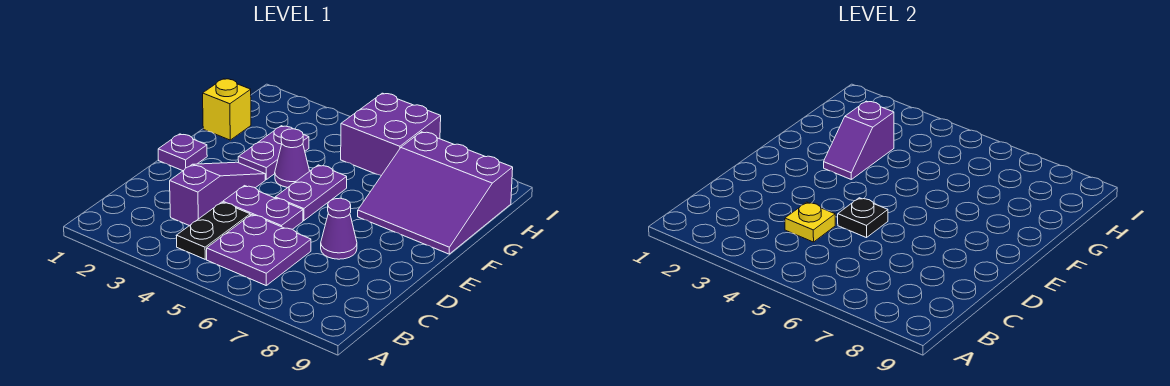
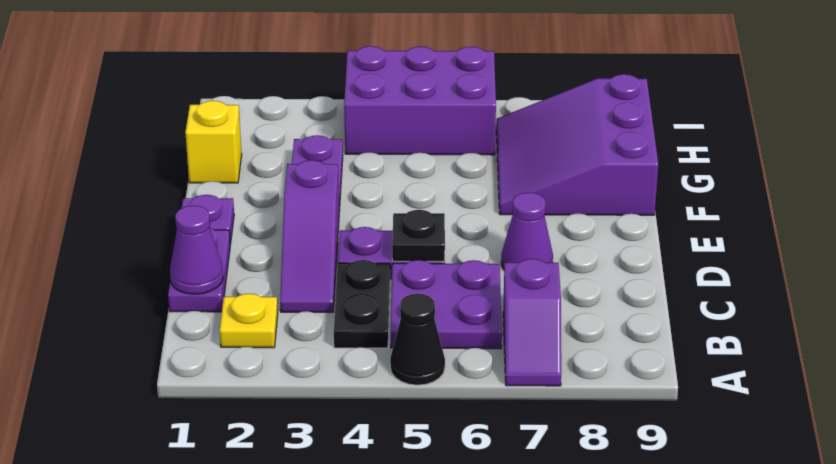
none -> black 1x1 cone [390,294,445,385]
purple 1x3 slope [170,162,265,226] -> purple 1x3 slope turned to [280,160,339,312]
yellow 1x1 plate [785,202,835,242] -> yellow 1x1 plate moved to [220,294,278,348]
purple 1x2 plate [275,165,347,221] -> purple 1x2 plate moved to [168,228,230,312]
purple 1x2 slope [824,101,894,179] -> purple 1x2 slope moved to [503,259,561,386]
purple 1x1 cone [275,129,309,188] -> purple 1x1 cone moved to [170,205,223,294]
purple 3x3 slope [358,132,513,254] -> purple 3x3 slope turned to [496,74,658,215]
purple 2x2 brick [341,93,441,176] -> purple 2x3 brick [344,46,496,155]

